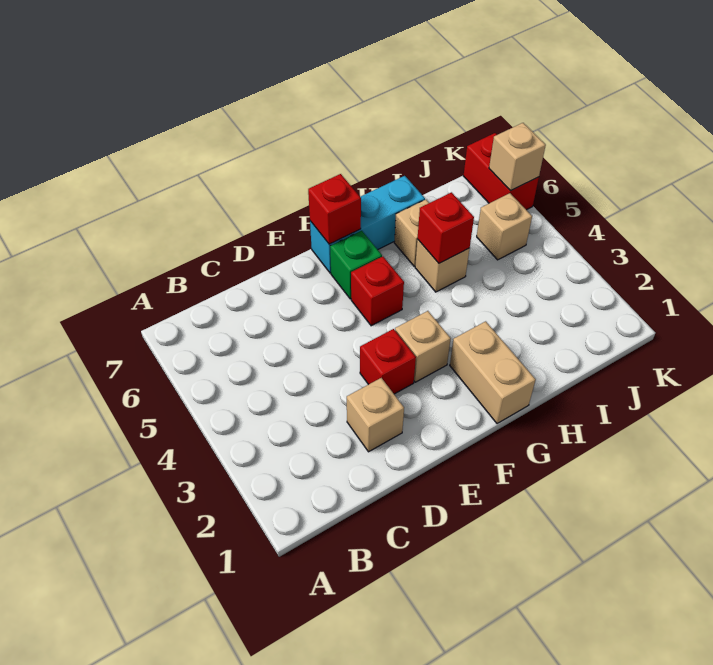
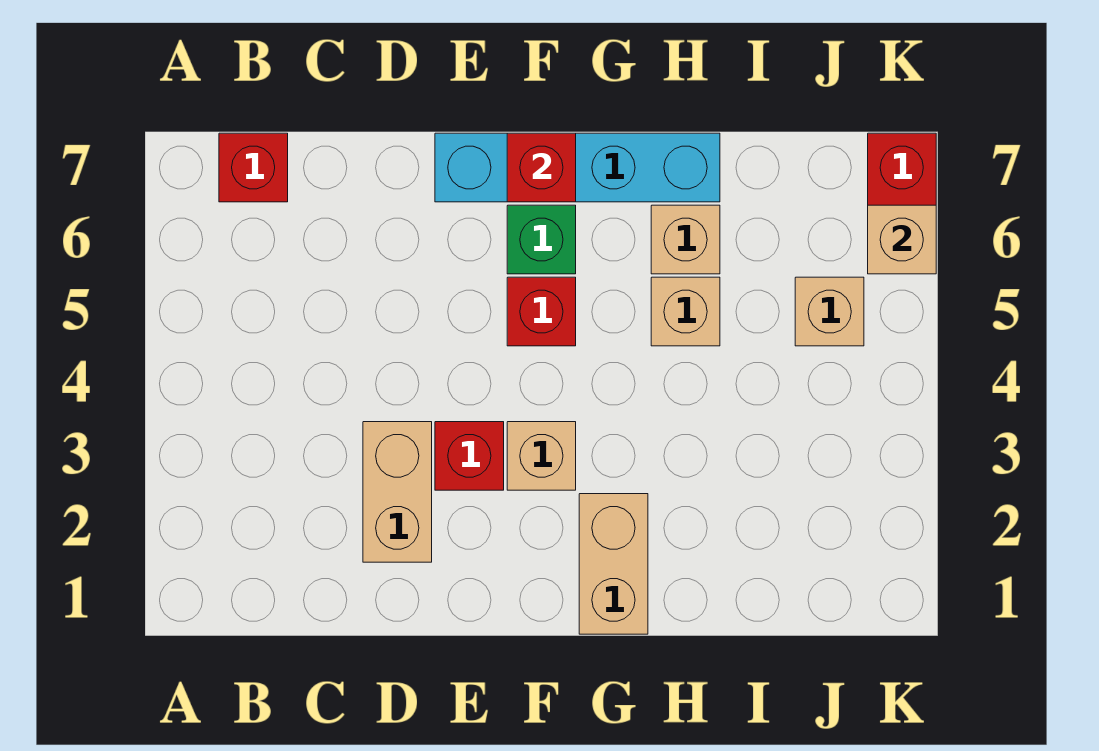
tan 1x1 brick [347,378,404,452] -> tan 1x2 brick [363,422,432,562]
cyan 1x3 brick [310,176,425,273] -> cyan 1x4 brick [435,133,720,202]
red 1x1 brick [418,192,474,263] -> red 1x1 brick moved to [219,133,288,202]

